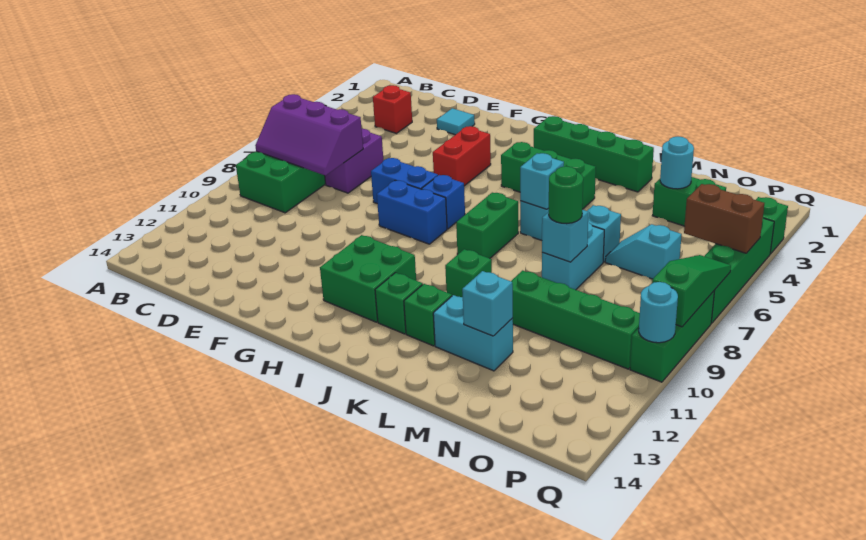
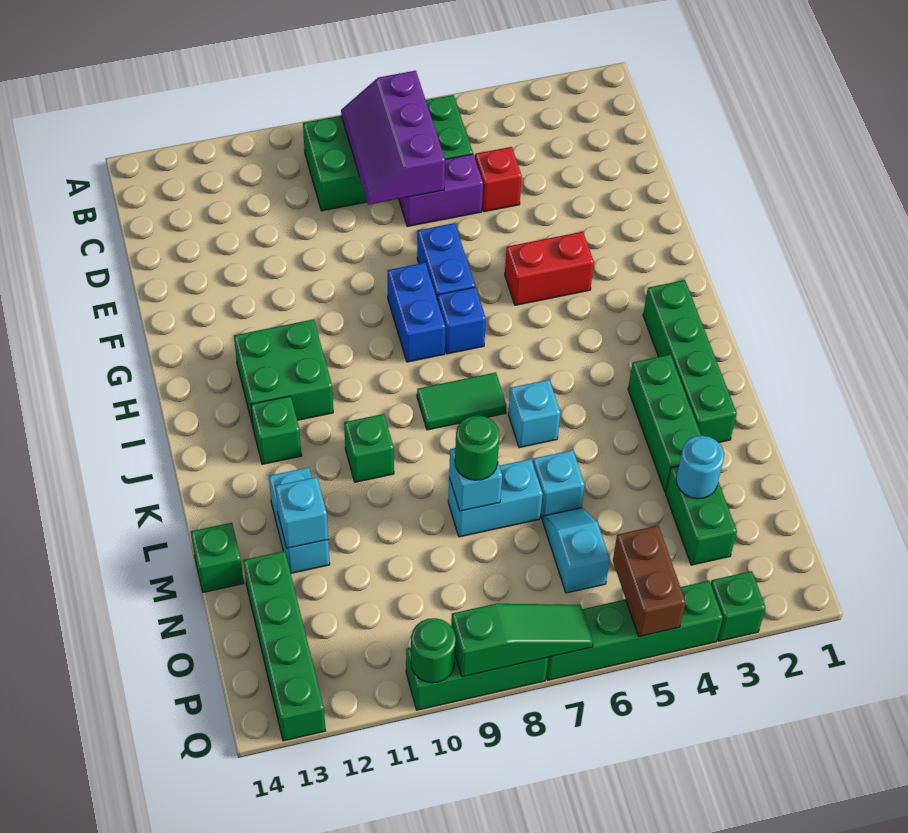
red 1x1 brick [373,85,412,133] -> red 1x1 brick moved to [475,147,522,212]
cyan 1x1 tile [437,108,475,135] -> none
green 1x3 brick [501,142,596,209] -> green 1x3 brick moved to [628,355,701,492]
green 1x2 brick [456,193,518,258] -> green 1x2 tile [417,372,506,430]
cyan 1x1 brick [520,153,564,209] -> none
green 1x1 brick [404,284,452,346] -> green 1x1 brick moved to [191,523,244,592]
green 1x4 brick [511,271,640,369] -> green 1x4 brick moved to [243,551,326,741]
cyan 1x1 round brick [639,282,678,343] -> green 1x1 round brick [411,618,456,683]

